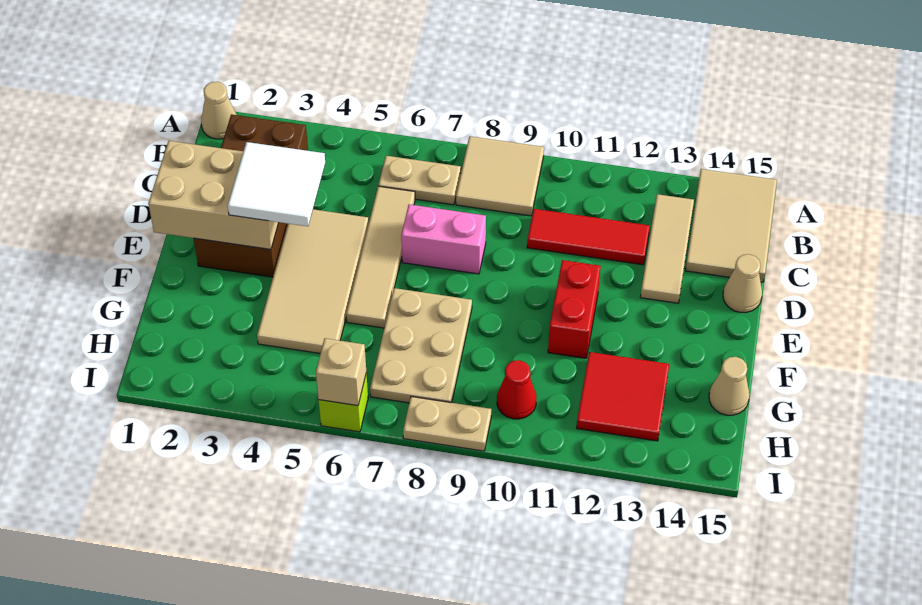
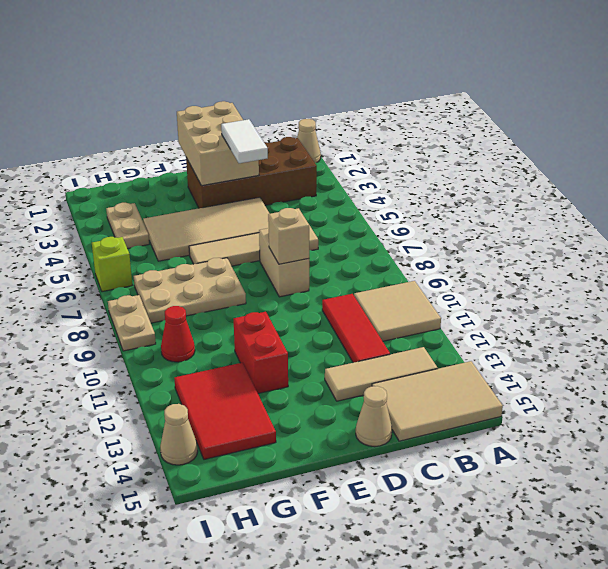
tan 2x2 tile [456,136,544,216] -> tan 2x2 tile moved to [354,281,441,341]
tan 1x2 plate [378,156,461,205] -> tan 1x2 plate moved to [106,203,149,249]
white 2x2 tile [228,142,325,226] -> white 1x2 tile [221,119,268,163]
pink 1x2 brick [401,204,486,274] -> tan 1x2 brick [259,228,309,297]
red 1x2 brick [548,260,601,358] -> red 1x2 brick turned to [233,312,288,393]
red 2x2 tile [577,352,669,441] -> red 2x3 tile [174,363,276,460]
tan 1x1 cone [709,357,749,415] -> tan 1x1 cone moved to [160,404,198,465]
tan 1x1 brick [316,338,366,406] -> tan 1x1 brick moved to [268,208,309,264]

